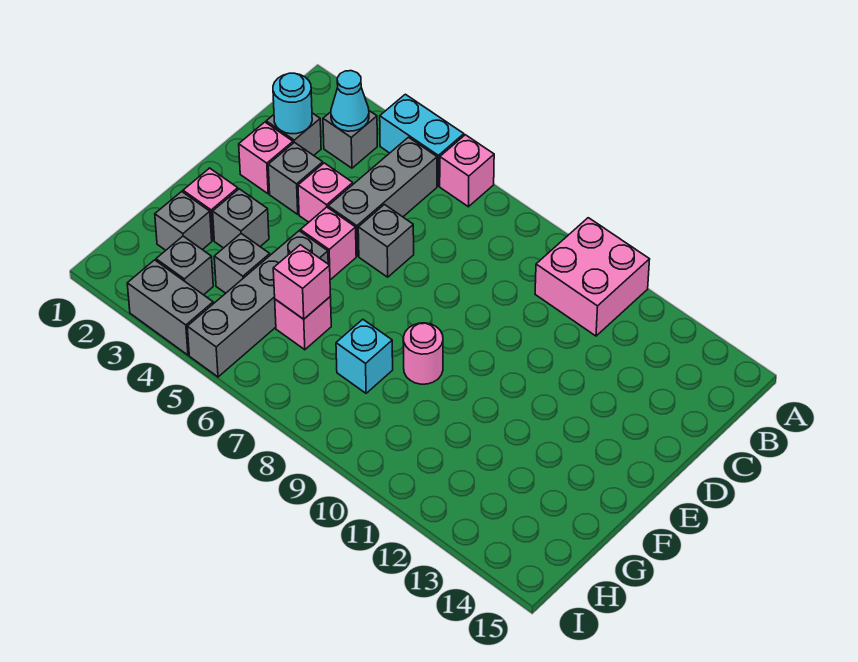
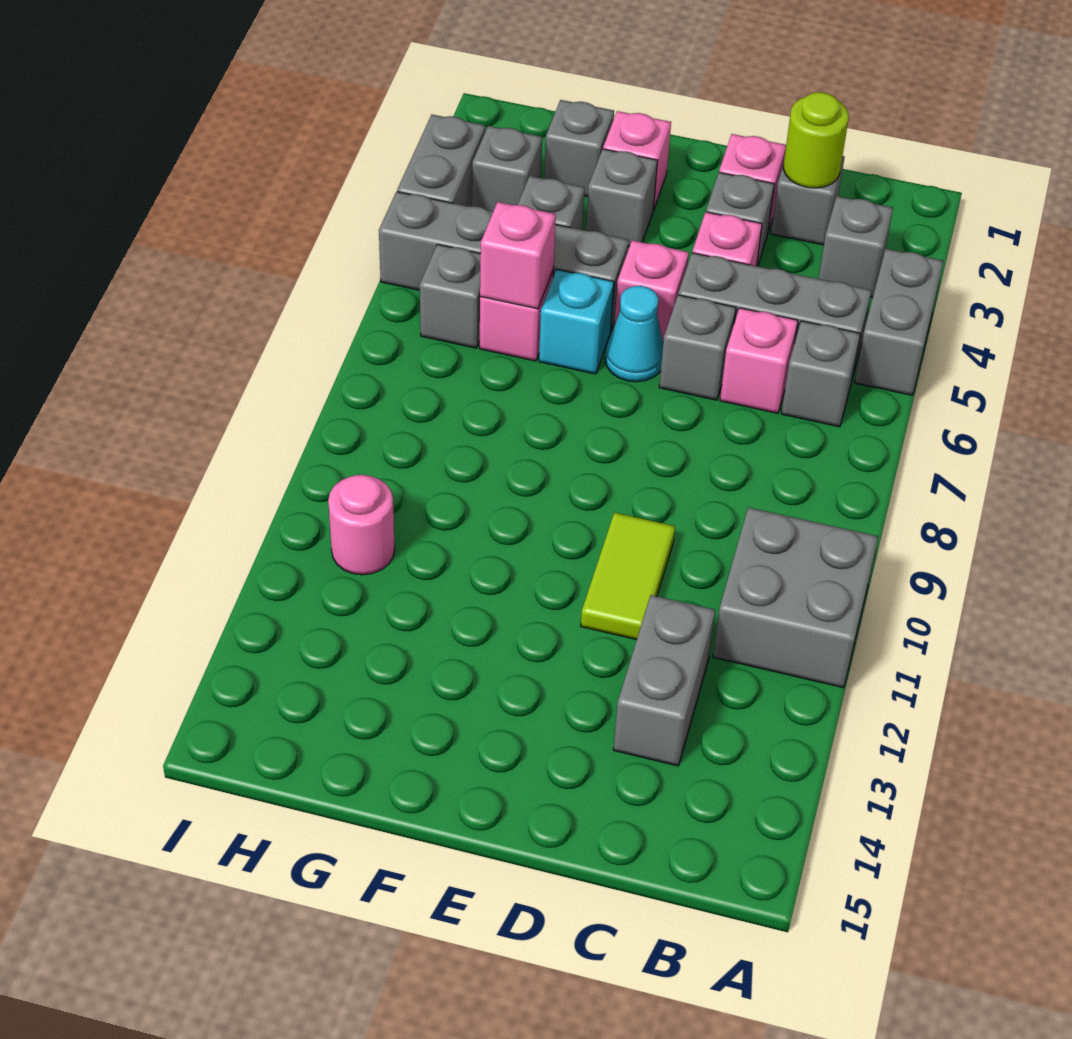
cyan 1x2 brick [380,94,464,186] -> grey 1x2 brick [855,249,943,395]
pink 1x1 brick [440,135,494,207] -> pink 1x1 brick moved to [720,308,798,413]
pink 2x2 brick [535,218,650,336] -> grey 2x2 brick [713,507,878,688]
cyan 1x1 cone [331,71,369,131] -> cyan 1x1 cone moved to [605,286,663,382]
none -> grey 1x1 brick [781,321,860,427]
cyan 1x1 round brick [273,73,312,134] -> lime 1x1 round brick [783,92,849,188]
none -> grey 1x2 brick [613,595,715,766]
none -> lime 1x2 tile [581,512,675,640]
pink 1x1 round brick [403,323,443,384] -> pink 1x1 round brick moved to [328,475,395,575]
cyan 1x1 brick [336,319,393,393] -> cyan 1x1 brick moved to [539,270,614,374]
none -> grey 1x1 brick [420,244,481,348]

